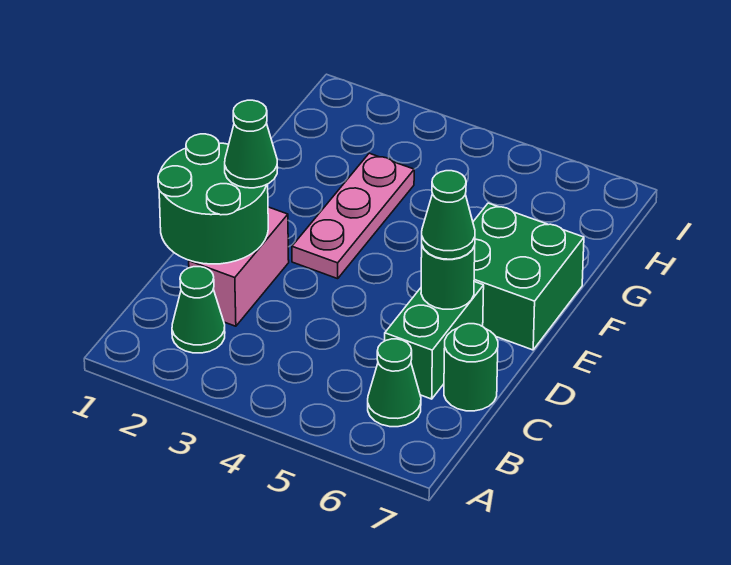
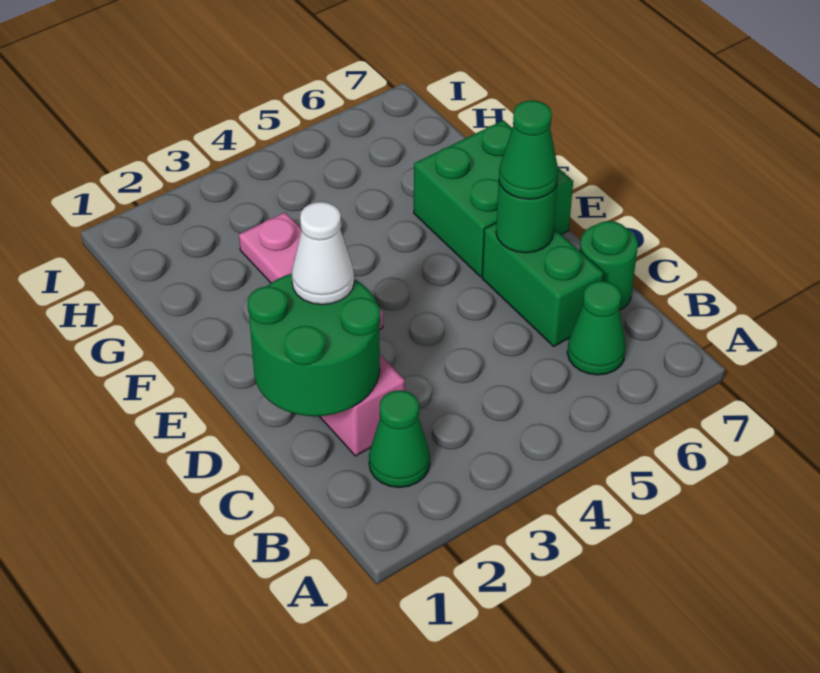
green 1x1 cone [225,100,278,188] -> white 1x1 cone [292,202,354,305]

